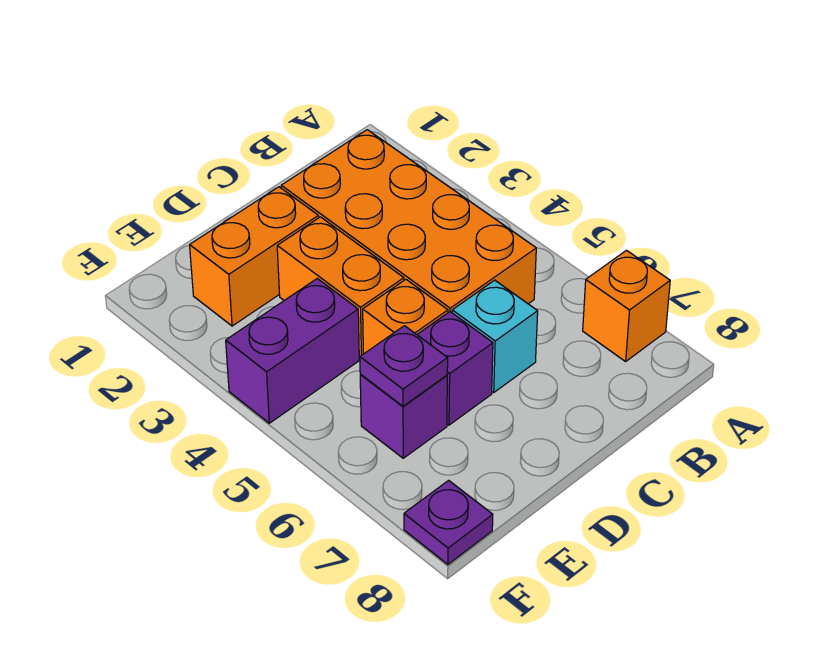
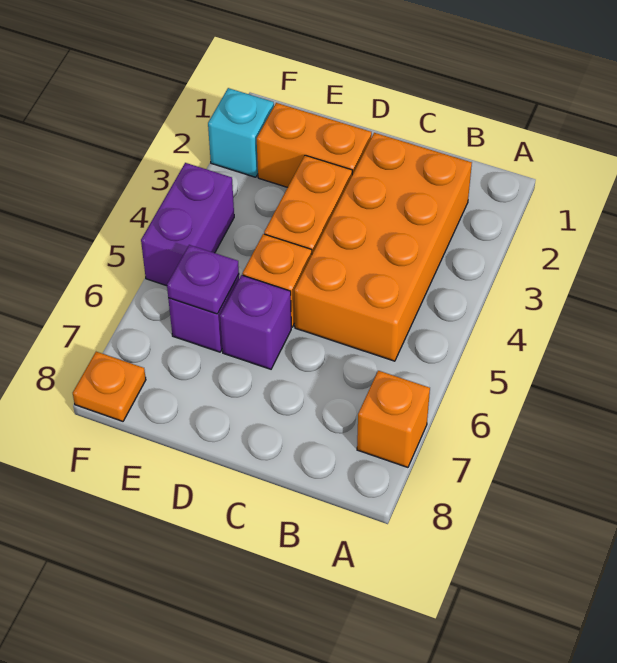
cyan 1x1 brick [452,280,538,392] -> cyan 1x1 brick moved to [208,88,274,177]
purple 1x2 brick [226,279,359,423] -> purple 1x2 brick turned to [141,163,234,286]
purple 1x1 plate [404,480,493,564] -> orange 1x1 plate [73,352,146,421]

